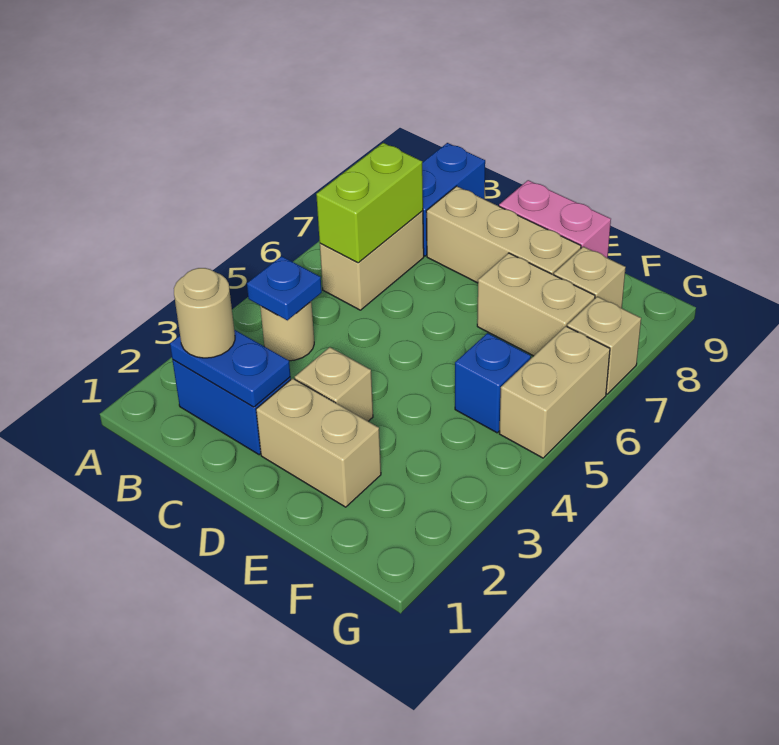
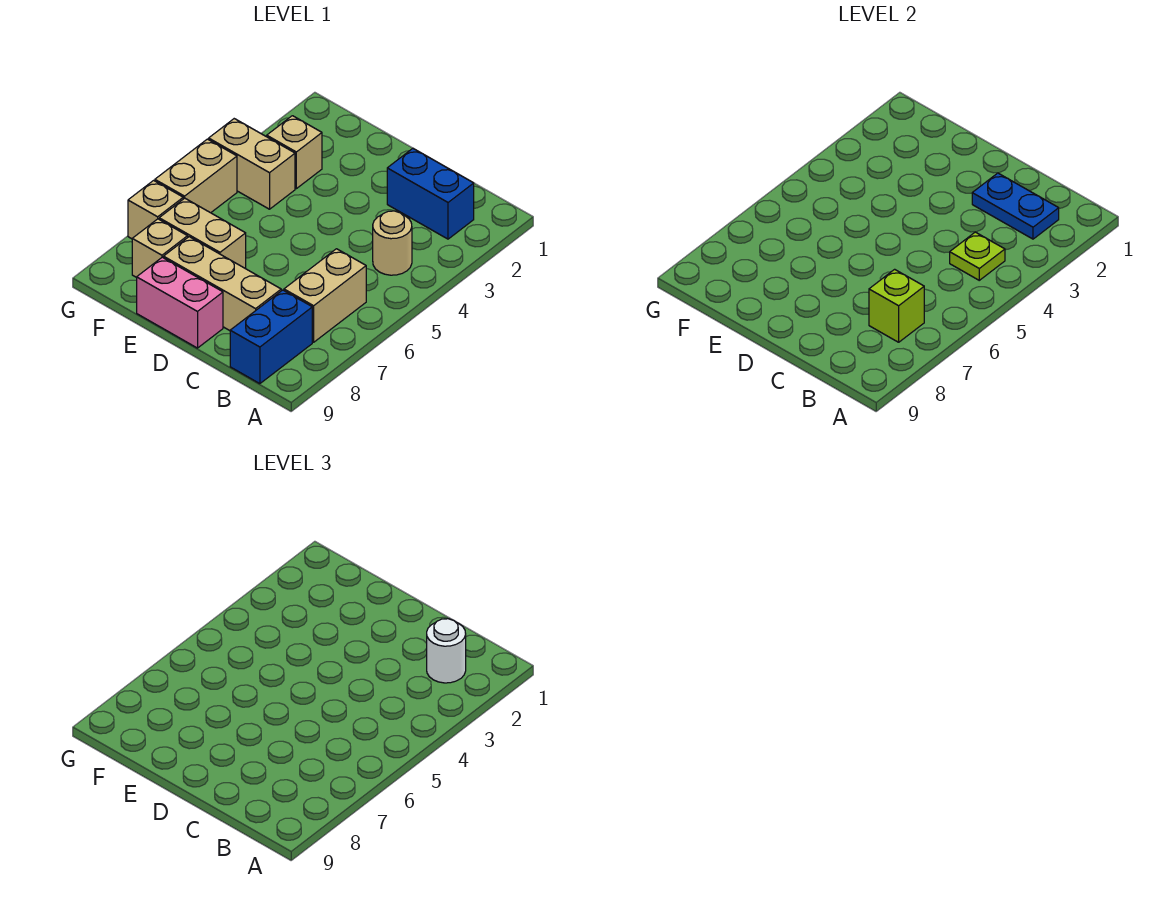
tan 1x1 round brick [174,268,235,358] -> white 1x1 round brick [427,619,466,683]
blue 1x1 plate [247,256,322,320] -> lime 1x1 plate [950,232,1005,280]
lime 1x2 brick [316,143,423,263] -> lime 1x1 brick [869,269,924,342]
tan 1x2 brick [256,378,381,507] -> tan 1x2 brick moved to [209,119,295,209]
tan 1x1 brick [295,347,373,421] -> tan 1x1 brick moved to [267,116,322,189]
blue 1x1 brick [455,333,531,433] -> none

